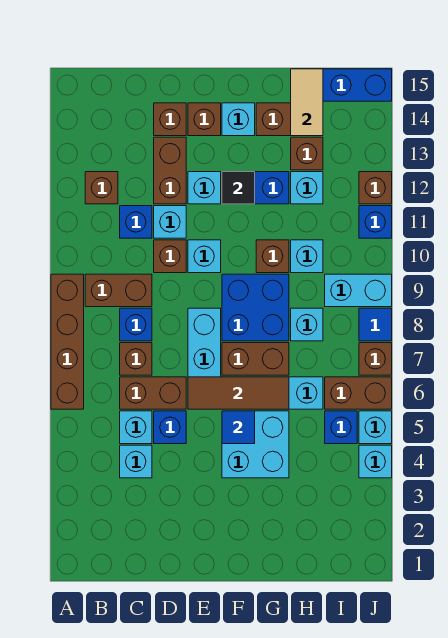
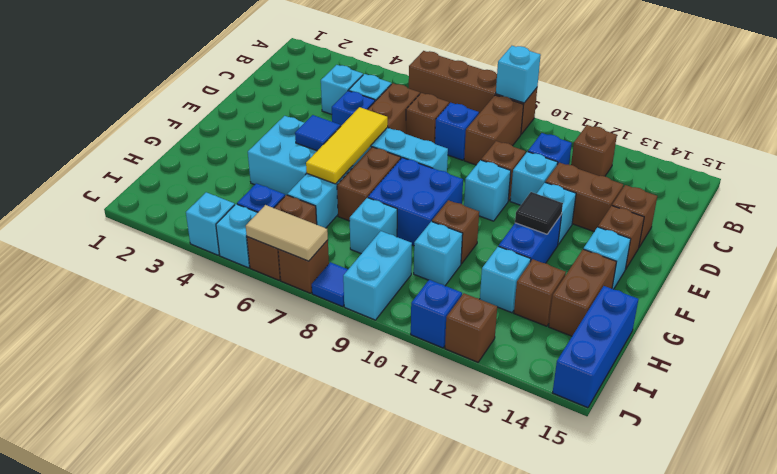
none -> cyan 1x1 brick [496,46,541,103]
brown 1x3 tile [188,377,289,409] -> yellow 1x3 tile [306,107,388,184]
tan 1x2 tile [291,69,323,136] -> tan 1x2 tile moved to [246,205,328,261]

